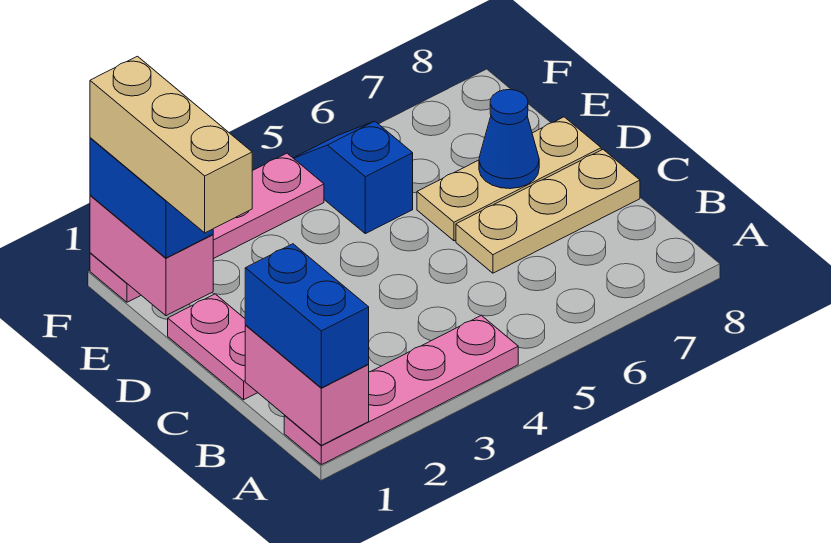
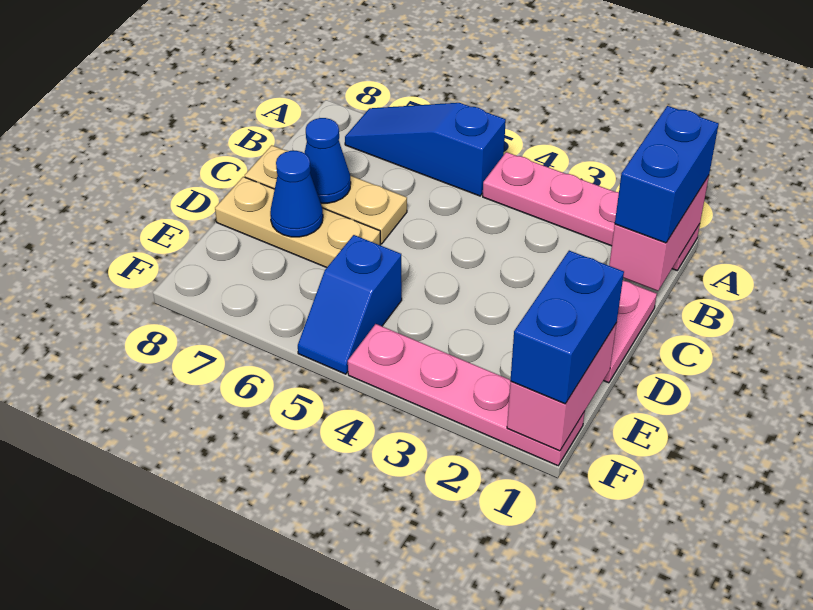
none -> blue 1x3 slope [345,103,506,196]
none -> blue 1x1 cone [305,118,351,203]
tan 1x3 brick [90,56,252,233] -> none

